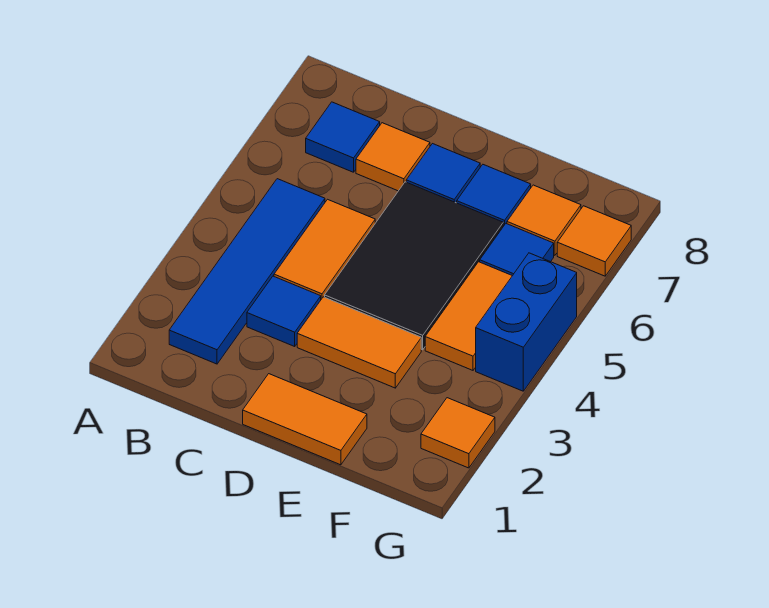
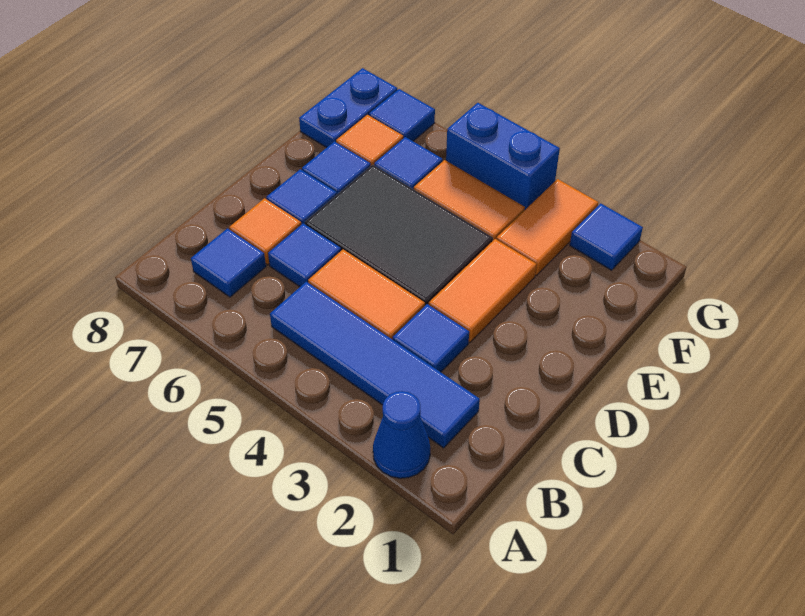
none -> blue 1x1 cone [373,391,430,478]
none -> blue 1x1 tile [268,223,341,287]
orange 1x2 tile [243,374,367,465] -> orange 1x2 tile moved to [496,179,598,275]
none -> blue 1x2 plate [299,68,397,148]
orange 1x1 tile [421,398,495,468] -> blue 1x1 tile [570,203,643,270]
orange 1x1 tile [557,206,631,276] -> blue 1x1 tile [369,89,435,141]

